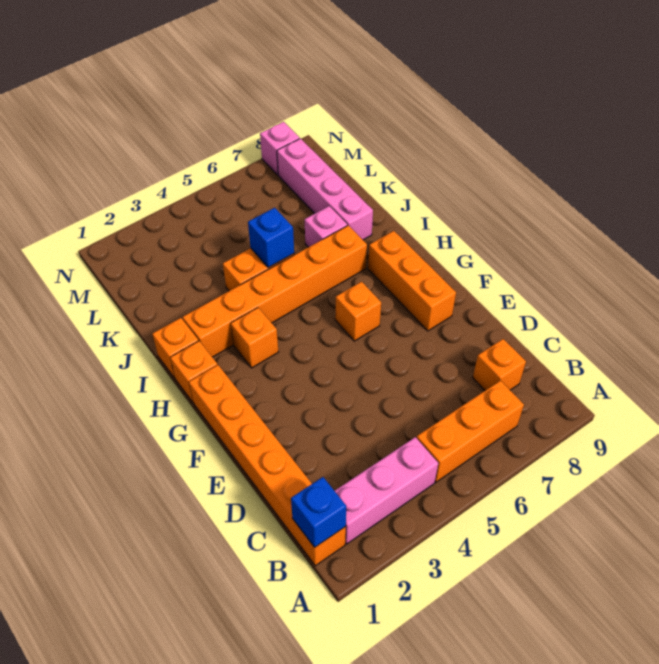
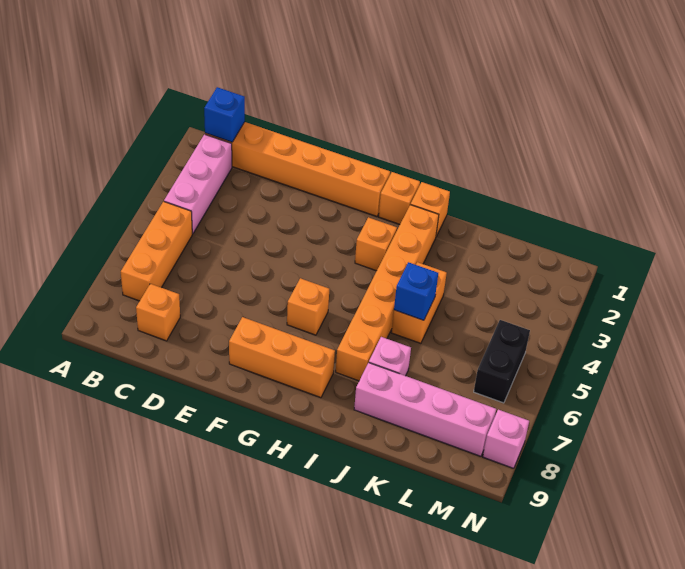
none -> black 1x2 brick [474,320,530,403]

